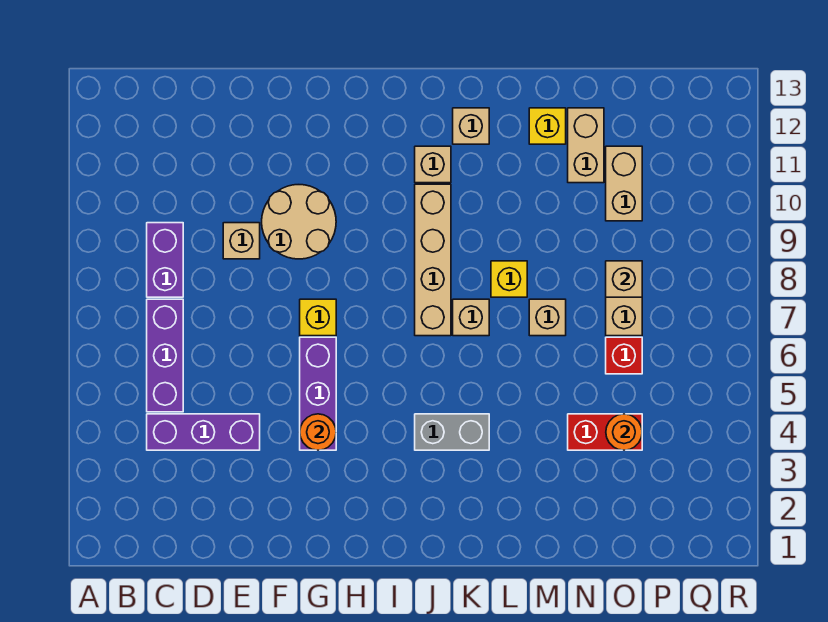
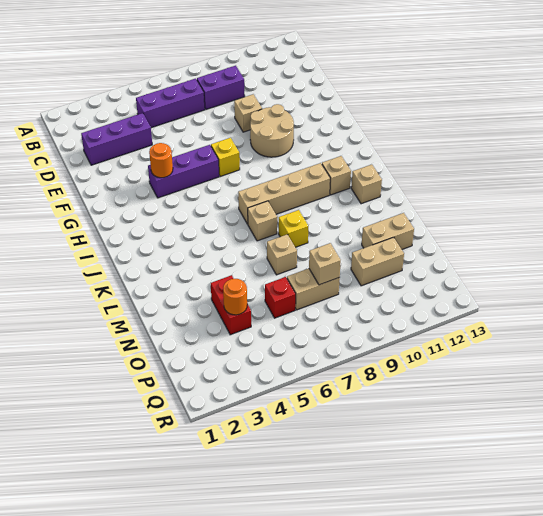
purple 1x3 brick [147,414,260,450] -> purple 1x3 brick turned to [81,113,152,165]
grey 1x2 brick [415,414,489,450] -> none
yellow 1x1 brick [529,108,566,144] -> none

